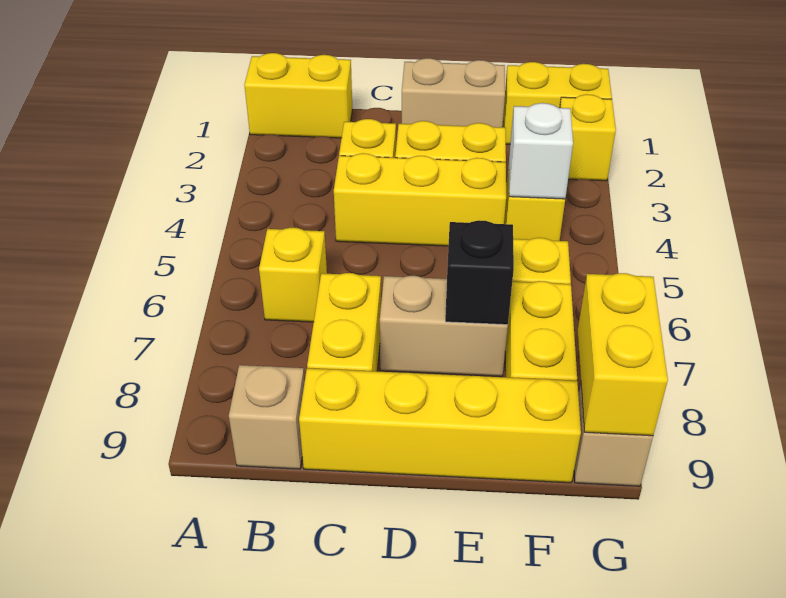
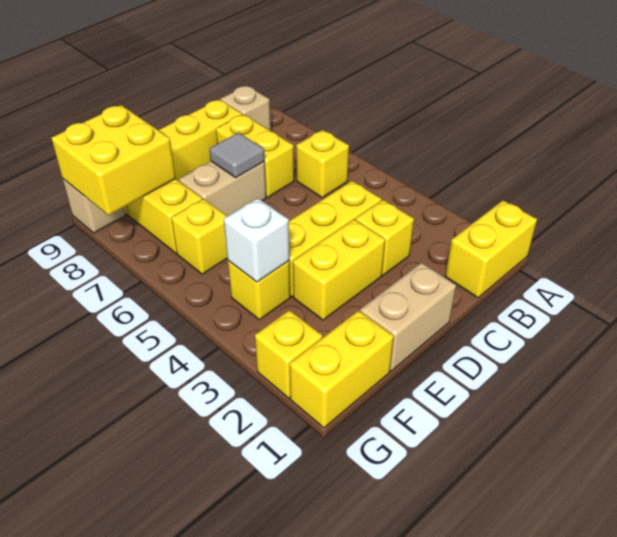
none -> grey 1x1 tile [209,133,265,178]
black 1x1 brick [445,220,514,325] -> none
yellow 1x2 brick [577,273,668,436] -> yellow 2x2 brick [51,105,176,215]

